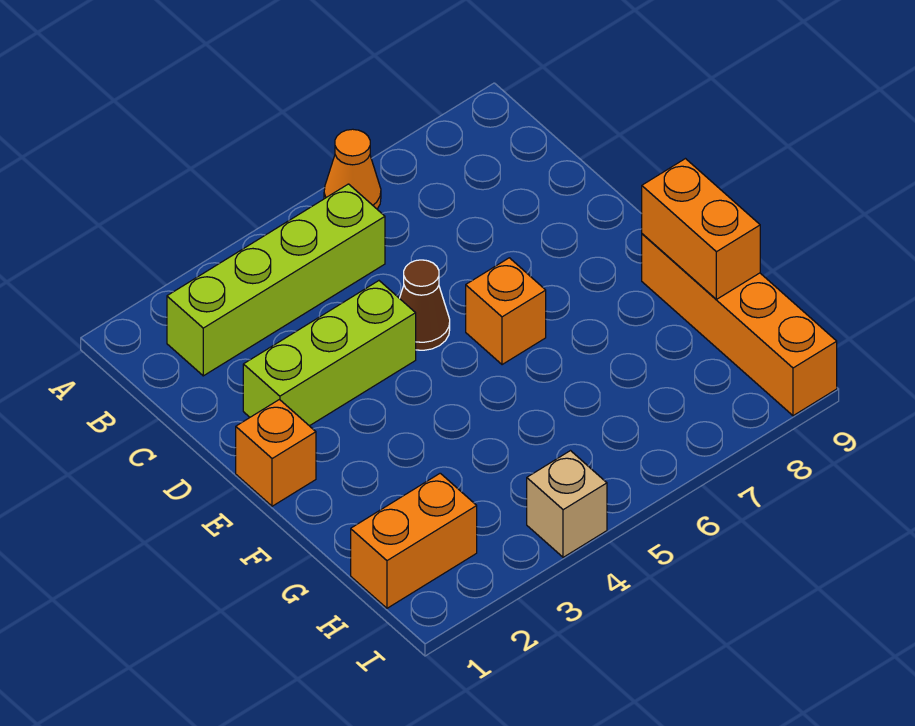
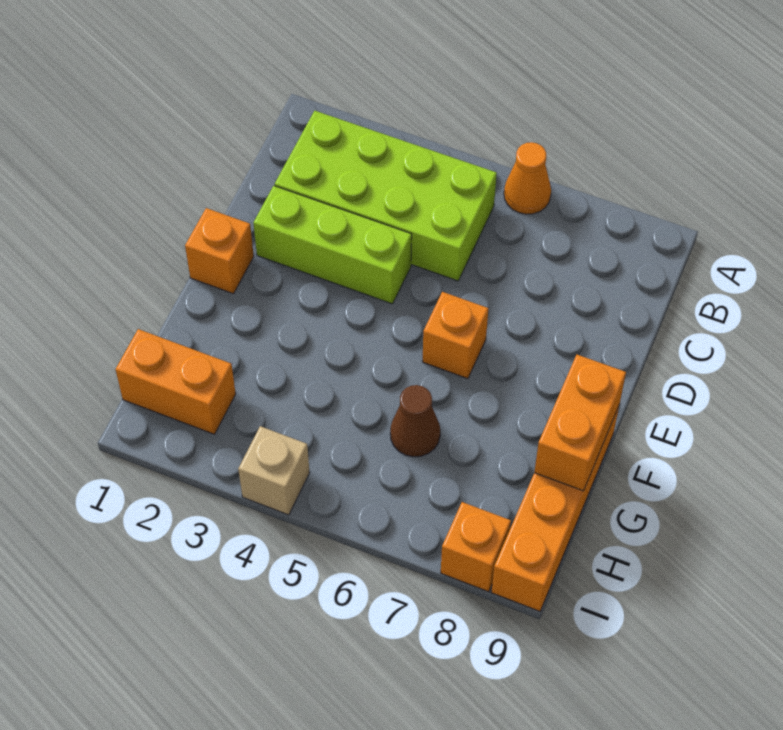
lime 1x4 brick [167,184,385,376] -> lime 2x4 brick [275,111,497,281]
brown 1x1 cone [400,260,450,350] -> brown 1x1 cone moved to [390,385,440,457]
none -> orange 1x1 brick [441,502,511,592]

